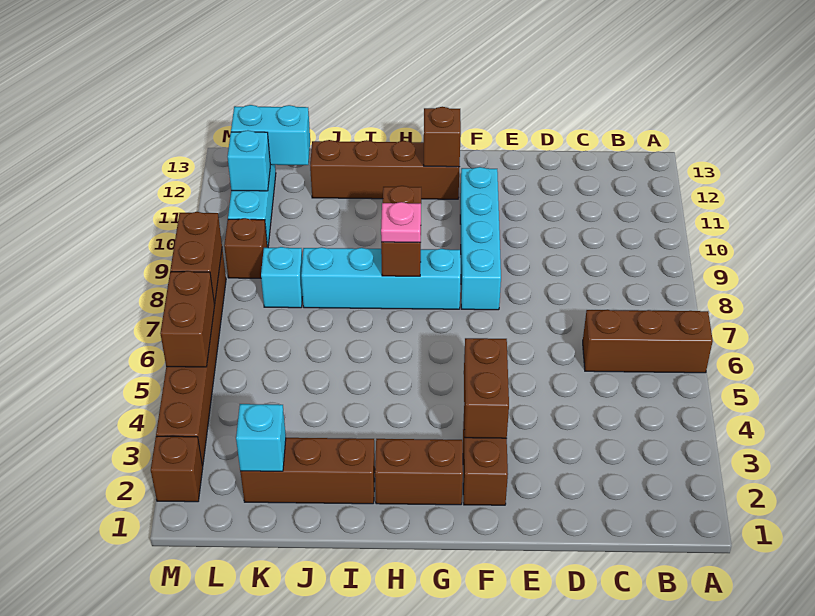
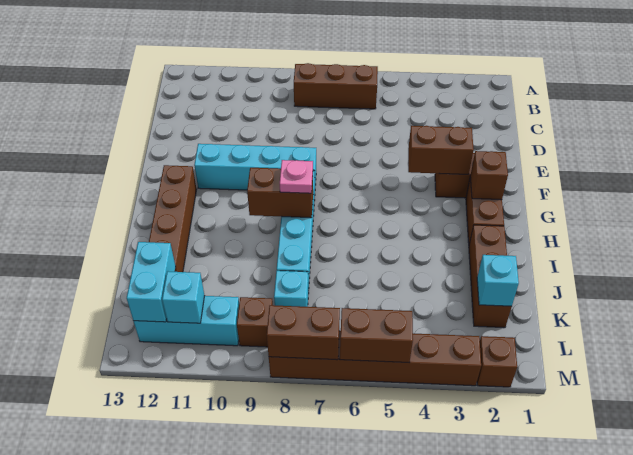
brown 1x3 brick [583,310,713,373] -> brown 1x3 brick turned to [294,63,378,109]
brown 1x1 brick [424,107,461,167] -> brown 1x1 brick moved to [470,151,508,200]

